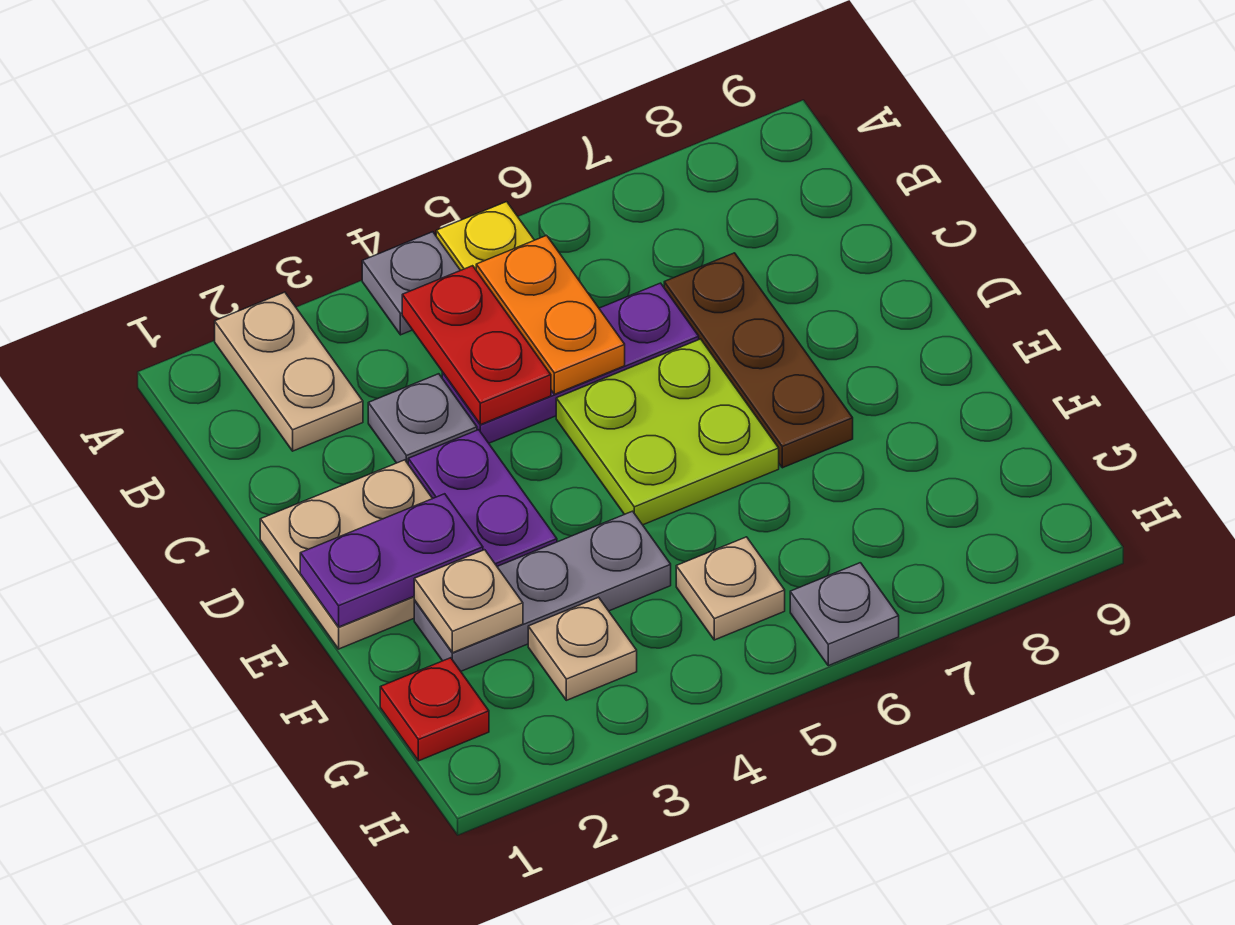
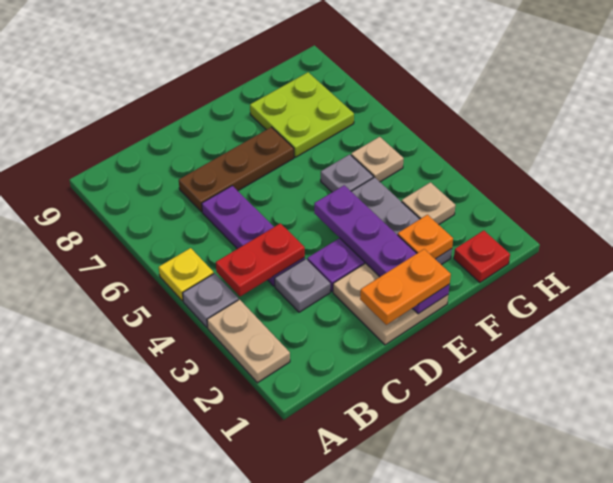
tan 1x2 plate [215,292,363,451] -> tan 1x2 plate turned to [207,300,290,383]
orange 1x2 plate [476,235,625,394] -> orange 1x2 plate moved to [360,249,451,325]
lime 2x2 plate [556,339,779,525] -> lime 2x2 plate moved to [250,72,354,157]
purple 1x2 plate [300,494,483,627] -> purple 1x4 plate [314,185,450,314]
tan 1x1 plate [414,550,523,653] -> orange 1x1 plate [398,215,453,259]
grey 1x1 plate [790,563,899,666] -> grey 1x1 plate moved to [321,154,373,192]

